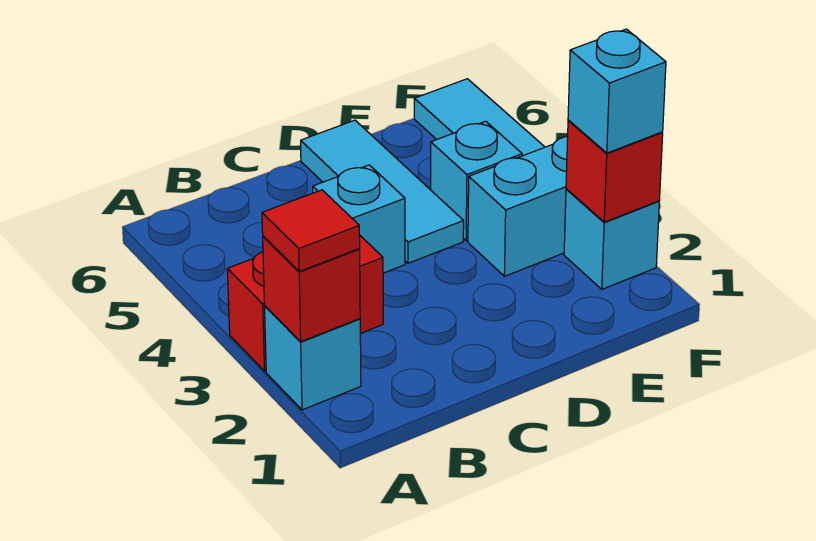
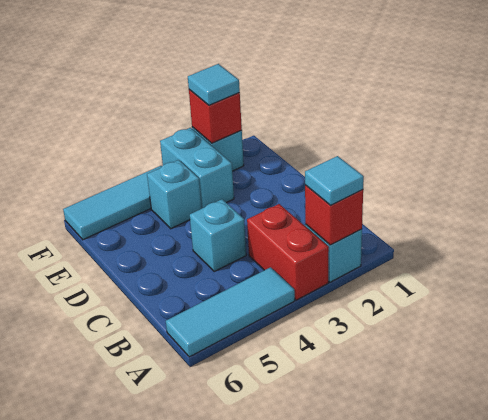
red 1x1 tile [262,190,360,271] -> cyan 1x1 tile [305,156,364,206]
cyan 1x3 tile [301,120,464,263] -> cyan 1x3 tile moved to [166,267,295,357]
cyan 1x1 brick [568,29,666,153] -> cyan 1x1 tile [188,64,240,105]

